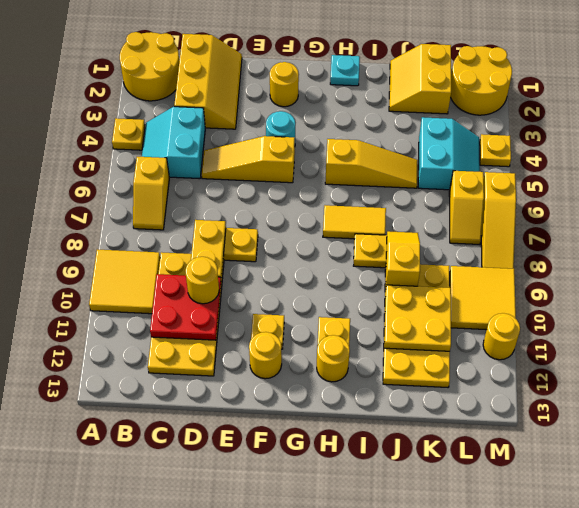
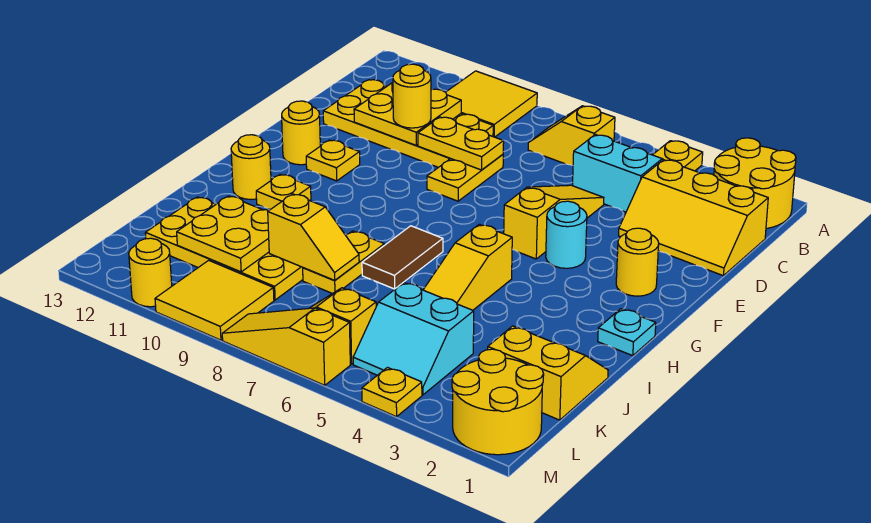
red 2x2 plate [150,274,221,340] -> yellow 2x2 plate [354,82,461,145]
yellow 1x2 tile [323,205,386,239] -> brown 1x2 tile [362,226,443,289]

